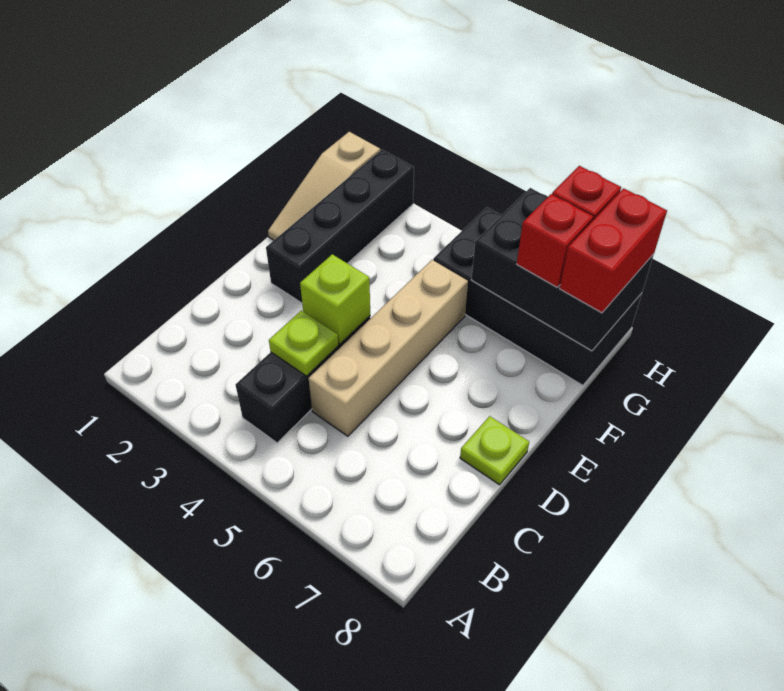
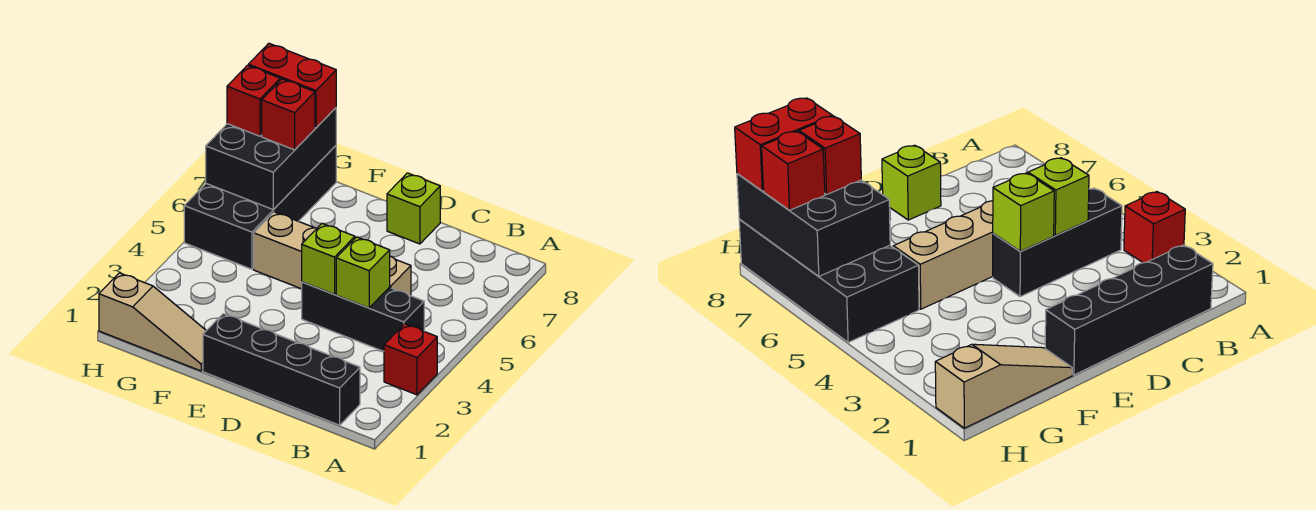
none -> red 1x1 brick [384,324,437,395]
lime 1x1 plate [269,310,338,376] -> lime 1x1 brick [336,237,390,308]
lime 1x1 plate [460,416,529,485] -> lime 1x1 brick [387,173,440,244]
black 1x4 brick [266,150,414,303] -> black 1x4 brick moved to [203,314,360,425]

